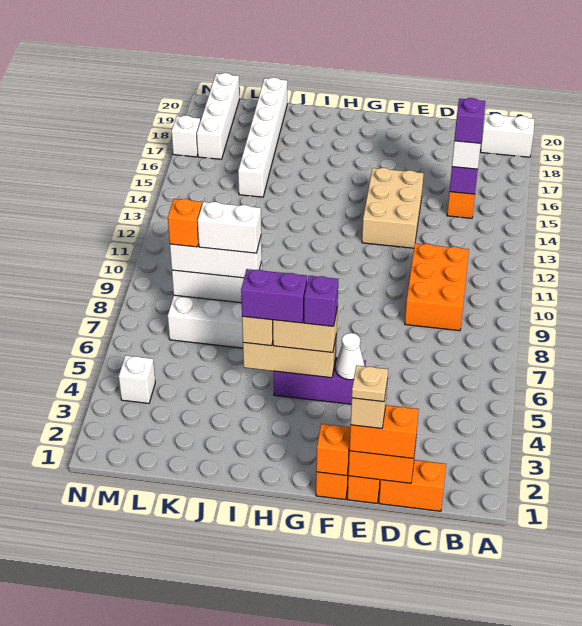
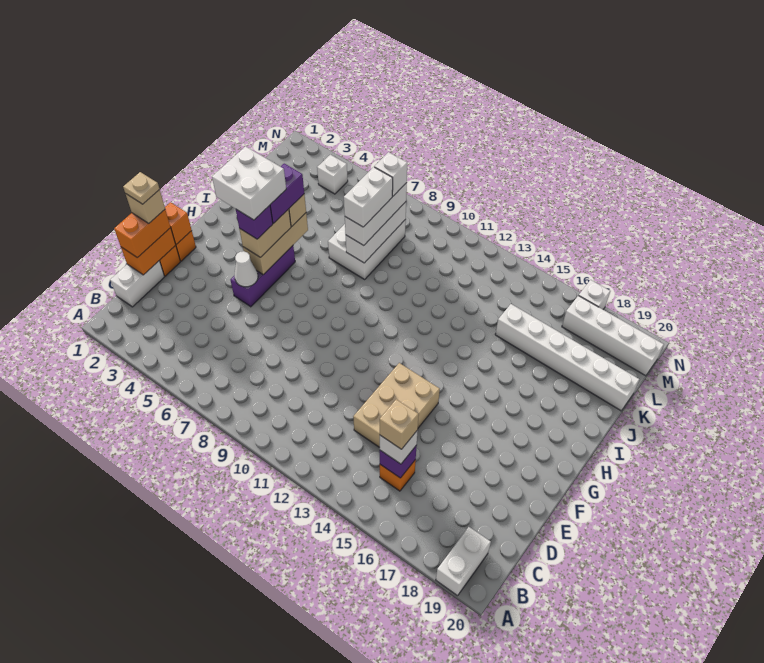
orange 1x2 brick [379,460,446,511] -> white 1x2 brick [110,261,164,307]
orange 2x3 brick [405,244,469,331] -> none
purple 1x1 brick [454,98,485,143] -> tan 1x1 brick [380,399,419,449]
tan 2x3 brick [362,168,424,248] -> tan 2x3 brick turned to [353,363,440,447]
none -> white 2x2 brick [212,146,286,220]
orange 1x1 brick [168,199,202,247] -> white 1x1 brick [374,152,407,196]

